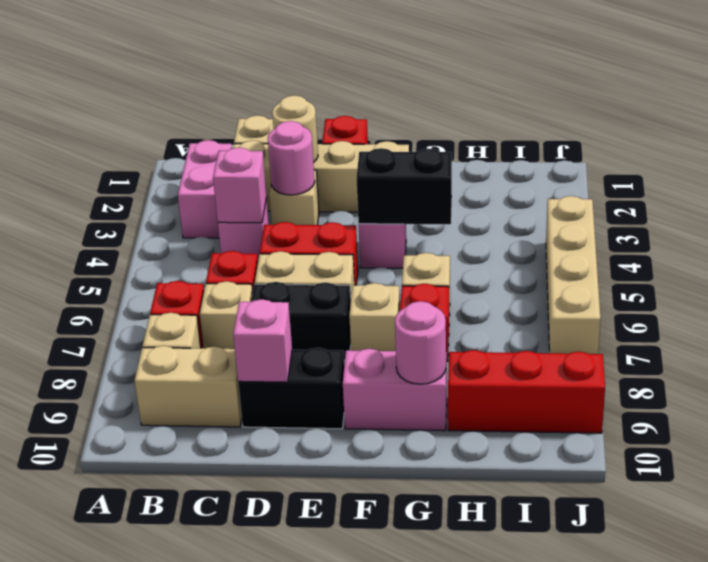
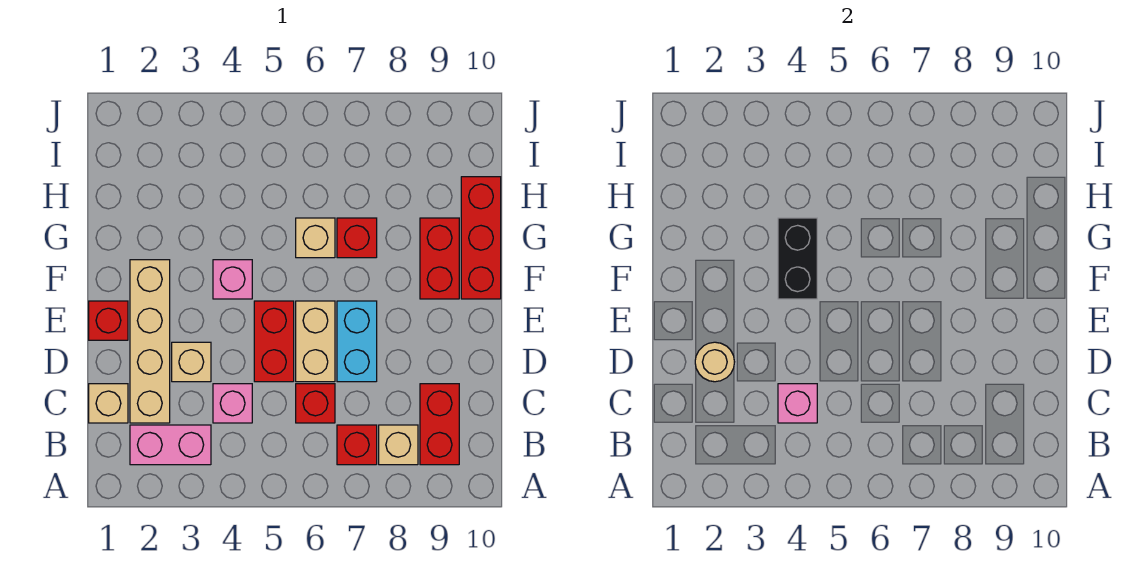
tan 1x2 brick [135,346,242,427] -> red 1x2 brick [420,384,459,465]
tan 1x1 brick [200,281,253,349] -> none
pink 1x1 round brick [268,121,315,195] -> none
black 1x2 brick [251,282,351,360] -> cyan 1x2 brick [337,301,377,382]
black 1x2 brick [238,348,344,429] -> none
pink 1x1 brick [233,299,292,382] -> none
tan 1x1 brick [349,283,400,351] -> none
pink 1x2 brick [343,349,447,431] -> red 1x2 brick [420,218,459,299]
pink 1x1 round brick [395,301,446,384] -> none
red 1x3 brick [448,350,605,433] -> red 1x3 brick moved to [461,177,501,299]
tan 1x4 brick [546,196,600,354] -> none

